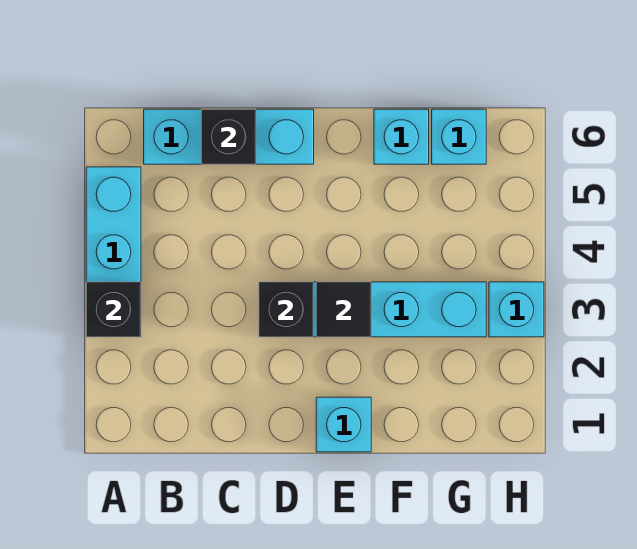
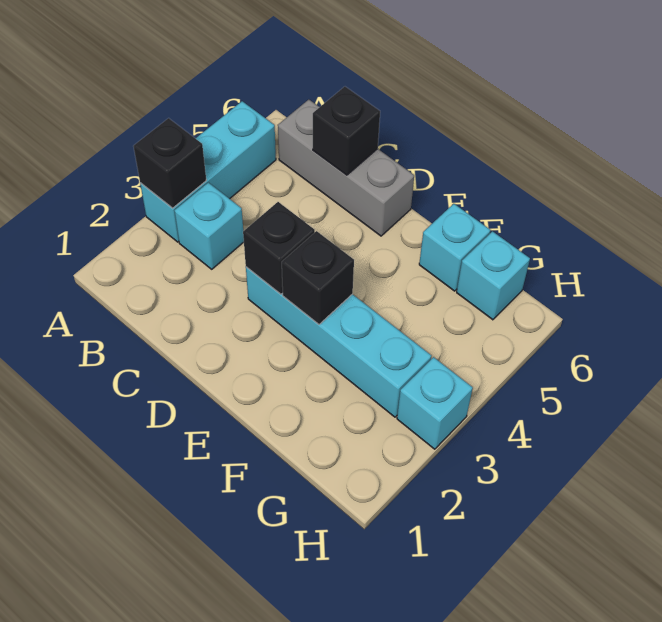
cyan 1x3 brick [144,109,314,164] -> grey 1x3 brick [278,100,414,236]
cyan 1x1 brick [316,397,371,452] -> cyan 1x1 brick moved to [174,182,244,269]
black 1x1 tile [316,282,371,337] -> black 1x1 brick [282,231,354,324]

